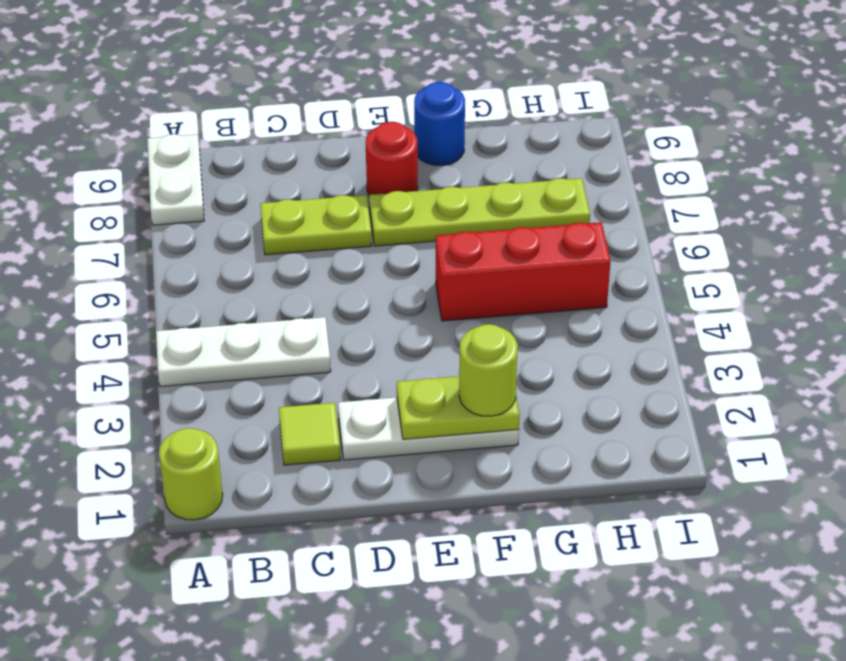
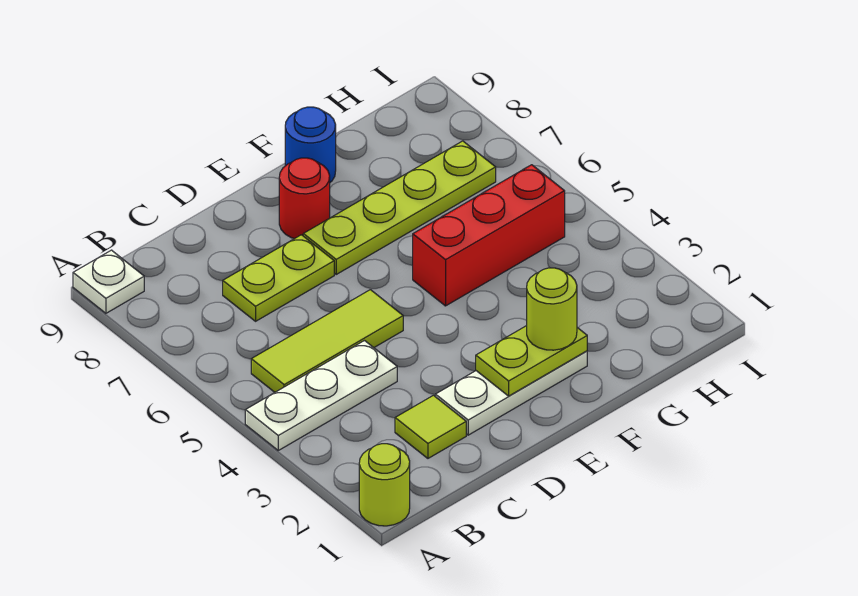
white 1x2 plate [147,134,204,225] -> white 1x1 plate [73,250,144,313]
none -> lime 1x3 tile [251,290,403,392]

